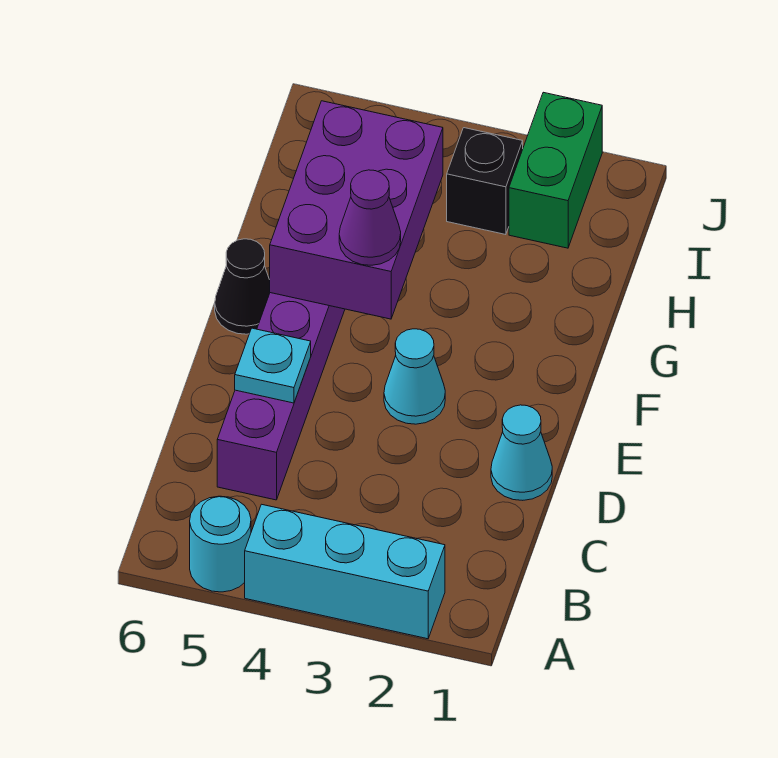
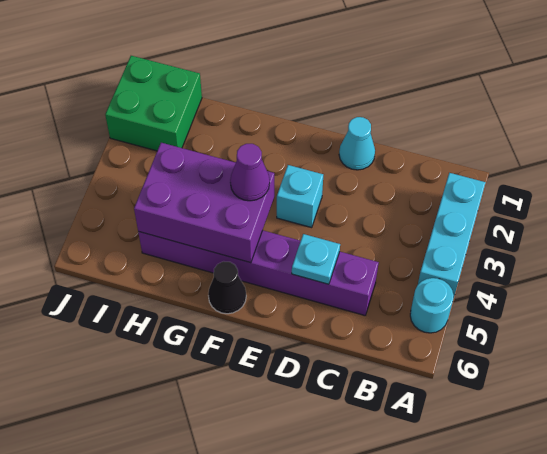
cyan 1x1 cone [384,329,445,424] -> cyan 1x1 brick [277,165,323,228]
green 1x2 brick [509,92,602,248] -> green 2x2 brick [105,56,202,151]
black 1x1 brick [447,128,523,235] -> none

